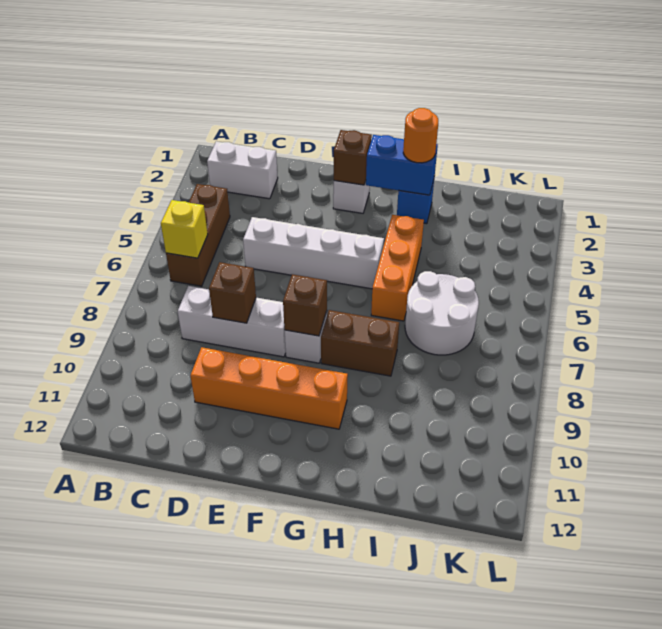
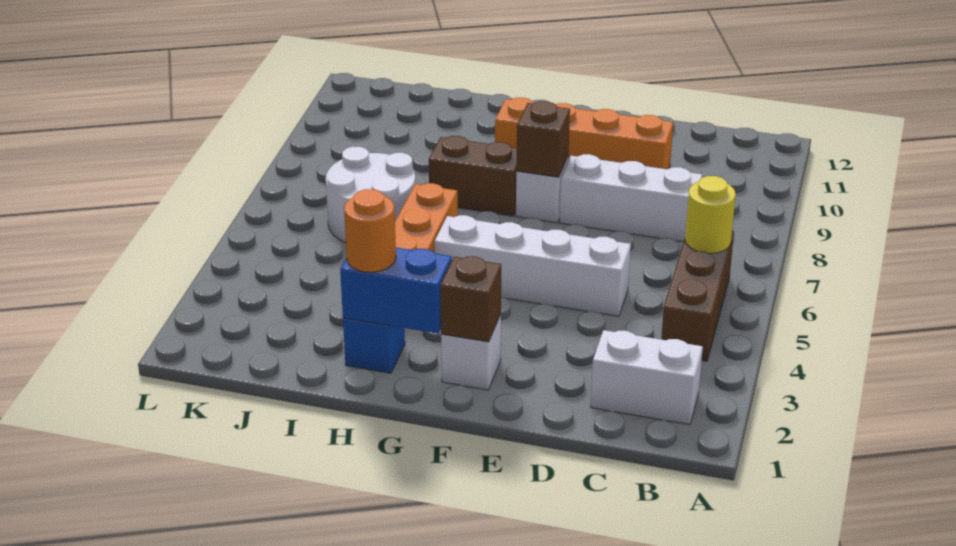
yellow 1x1 brick [161,200,208,258] -> yellow 1x1 round brick [685,176,736,254]
brown 1x1 brick [209,262,256,323] -> none

